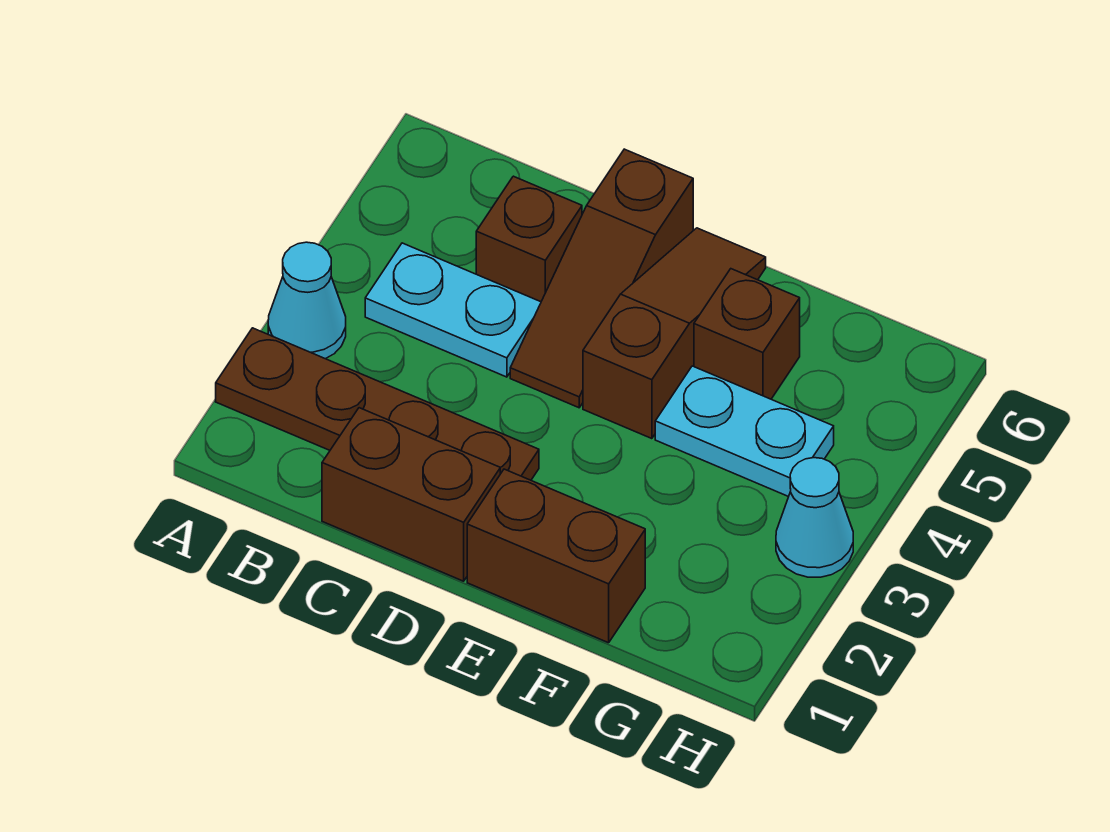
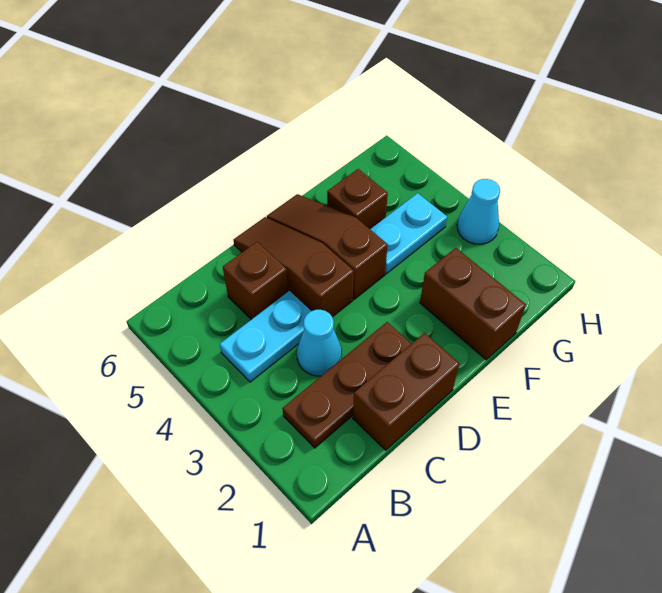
brown 1x4 plate [216,328,539,480] -> brown 1x3 plate [283,322,412,448]
cyan 1x1 cone [268,242,346,359] -> cyan 1x1 cone moved to [297,310,342,376]
brown 1x3 slope [510,149,693,408] -> brown 1x3 slope turned to [234,217,354,317]
brown 1x2 brick [467,469,645,643] -> brown 1x2 brick turned to [420,248,526,360]

